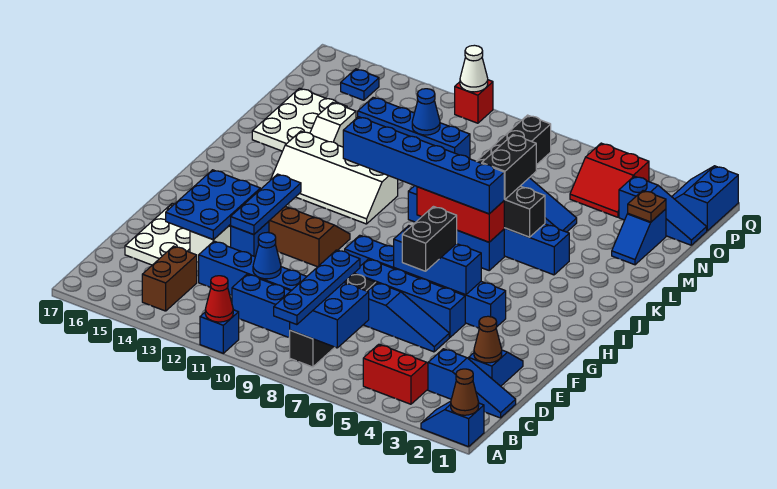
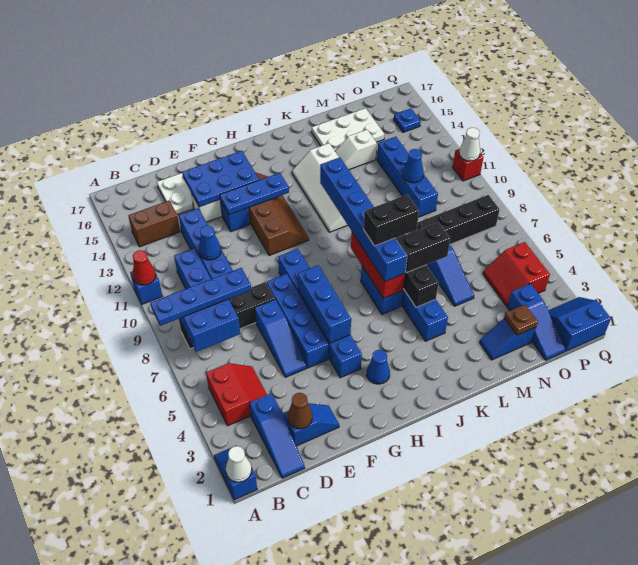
brown 1x1 cone [451,369,479,415] -> white 1x1 cone [226,446,252,482]
black 1x2 brick [402,207,457,271] -> black 1x2 brick moved to [364,195,419,246]
none -> blue 1x1 cone [367,350,390,384]

